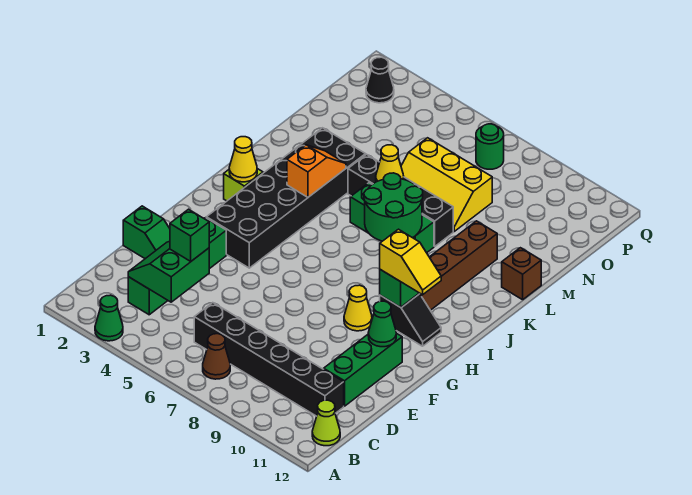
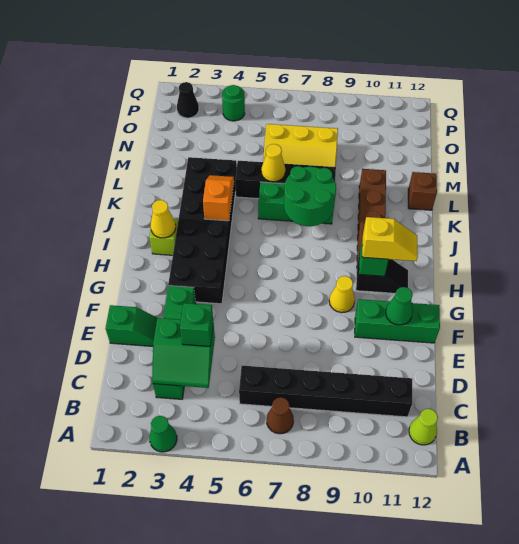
green 2x2 slope [128,241,209,302] -> green 2x2 slope turned to [152,318,215,388]
green 1x3 brick [324,333,402,406] -> green 1x3 brick turned to [355,299,440,343]
green 1x1 round brick [476,124,504,169] -> green 1x1 round brick moved to [222,85,245,121]

